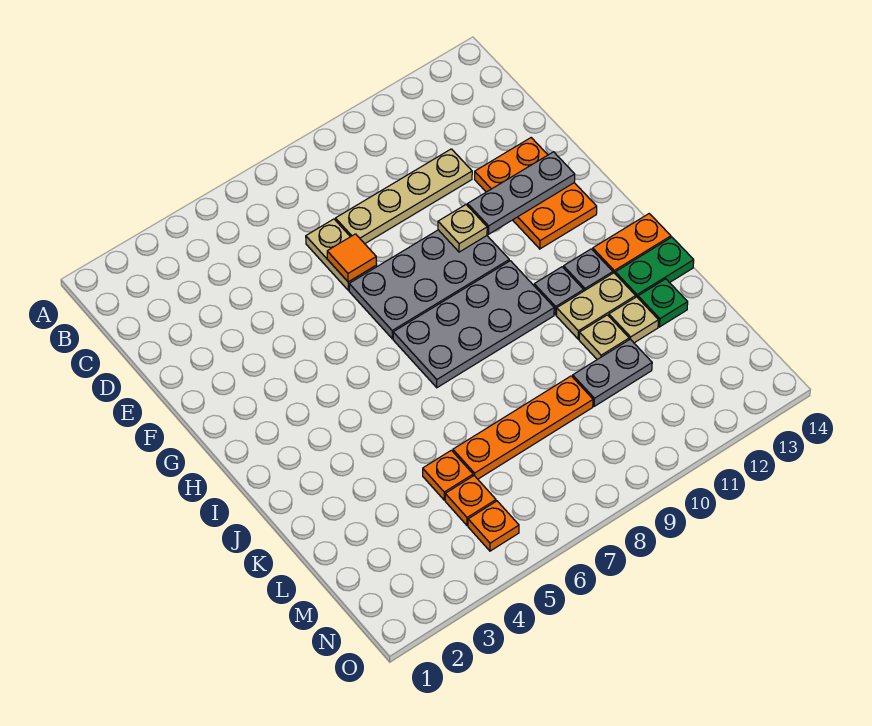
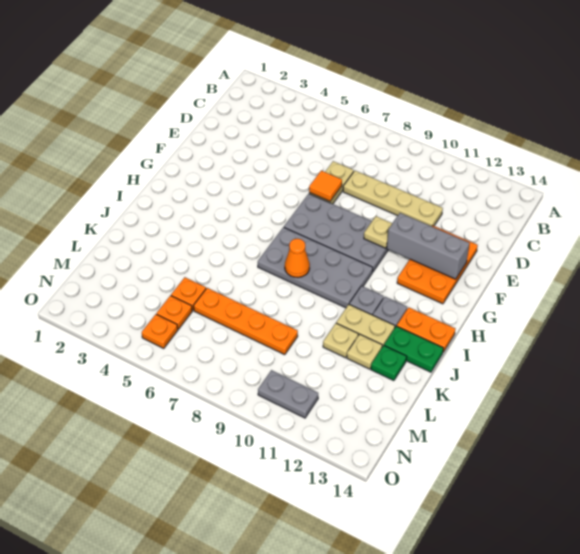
grey 1x3 plate [468,152,575,234] -> grey 1x3 brick [387,213,470,279]
none -> orange 1x1 cone [285,239,310,278]
grey 1x2 plate [573,339,652,406] -> grey 1x2 plate moved to [258,370,318,418]

